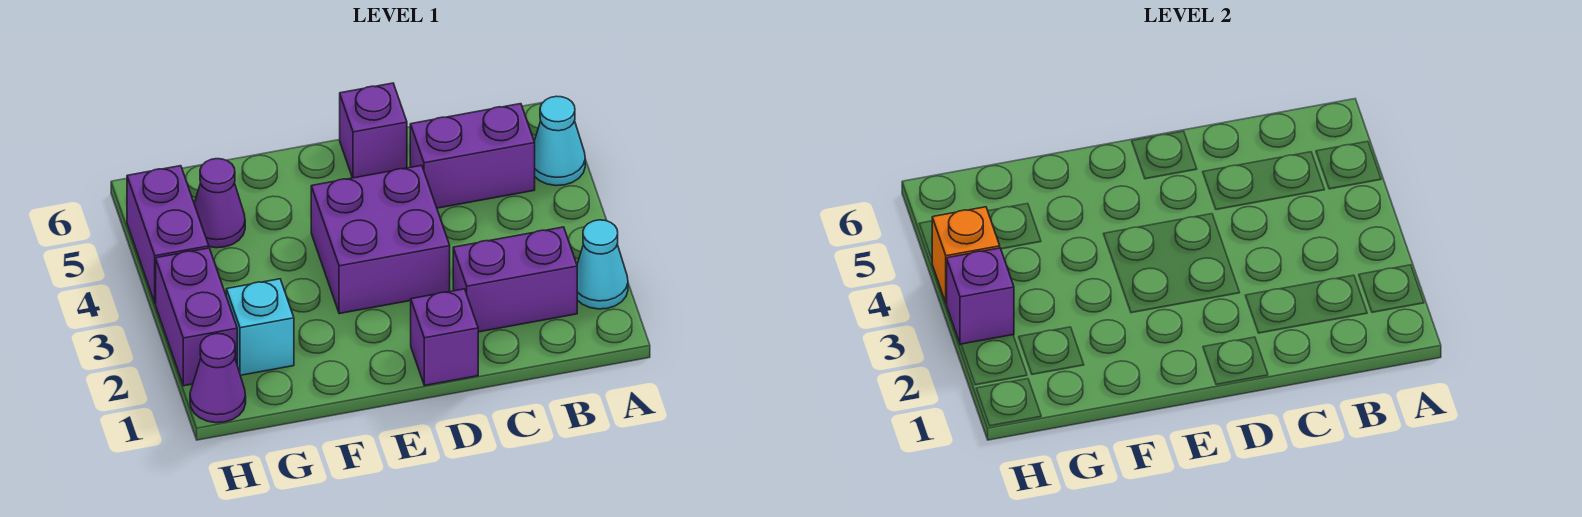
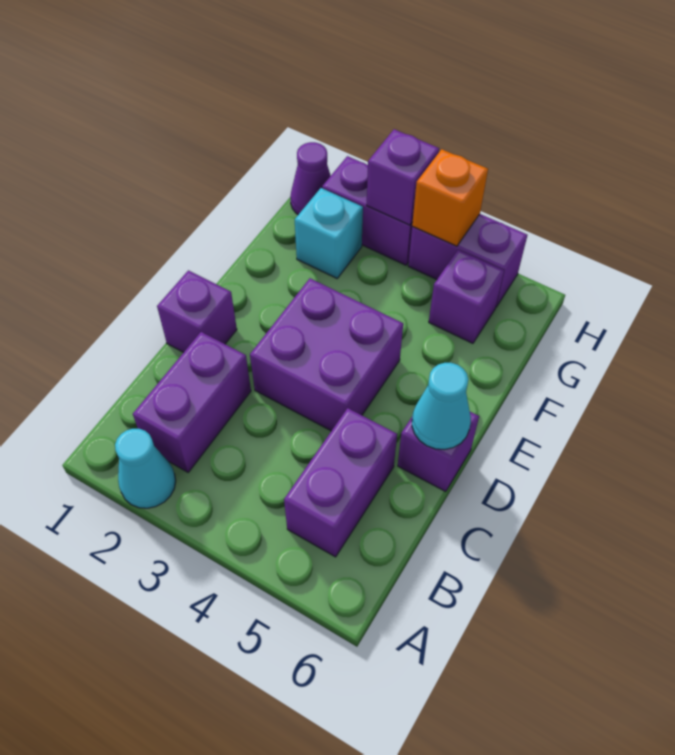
cyan 1x1 cone [534,96,585,186] -> cyan 1x1 cone moved to [412,363,471,450]
purple 1x1 cone [194,159,245,248] -> purple 1x1 brick [429,250,504,343]

